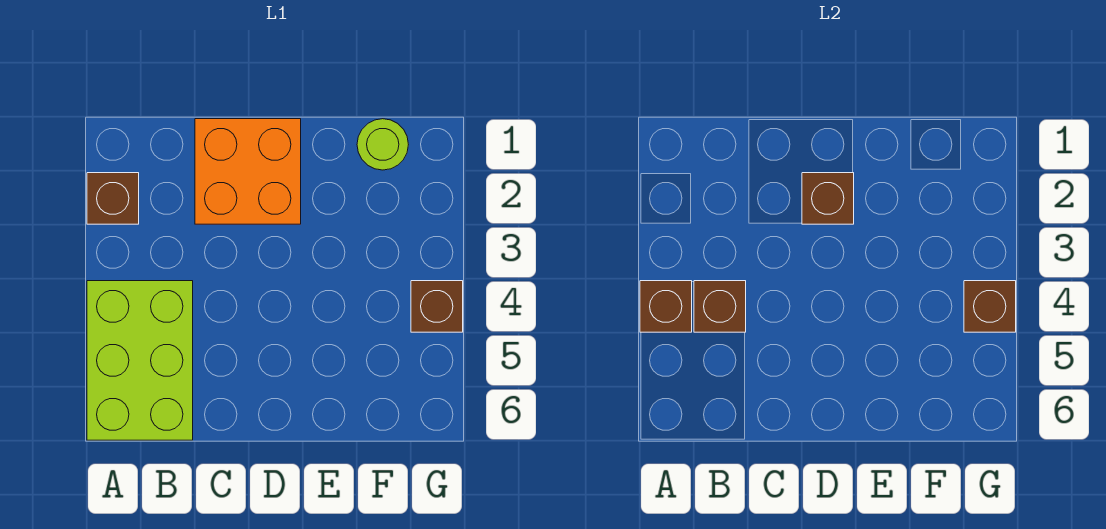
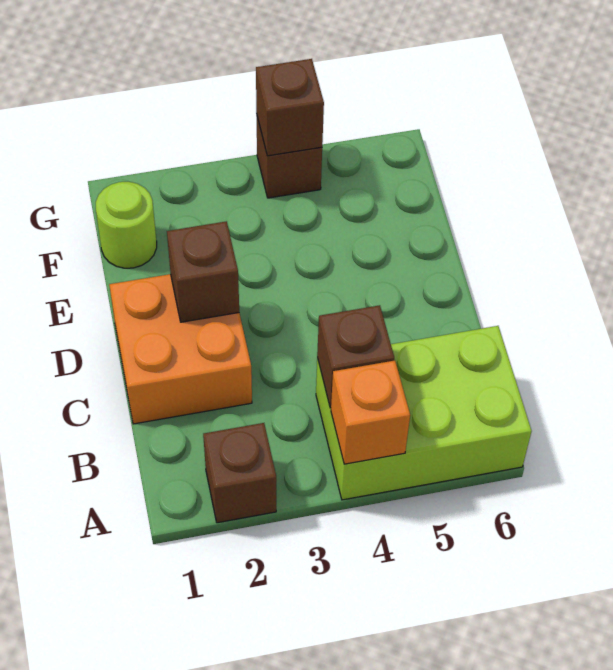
brown 1x1 brick [640,281,692,332] -> orange 1x1 brick [331,360,410,464]

